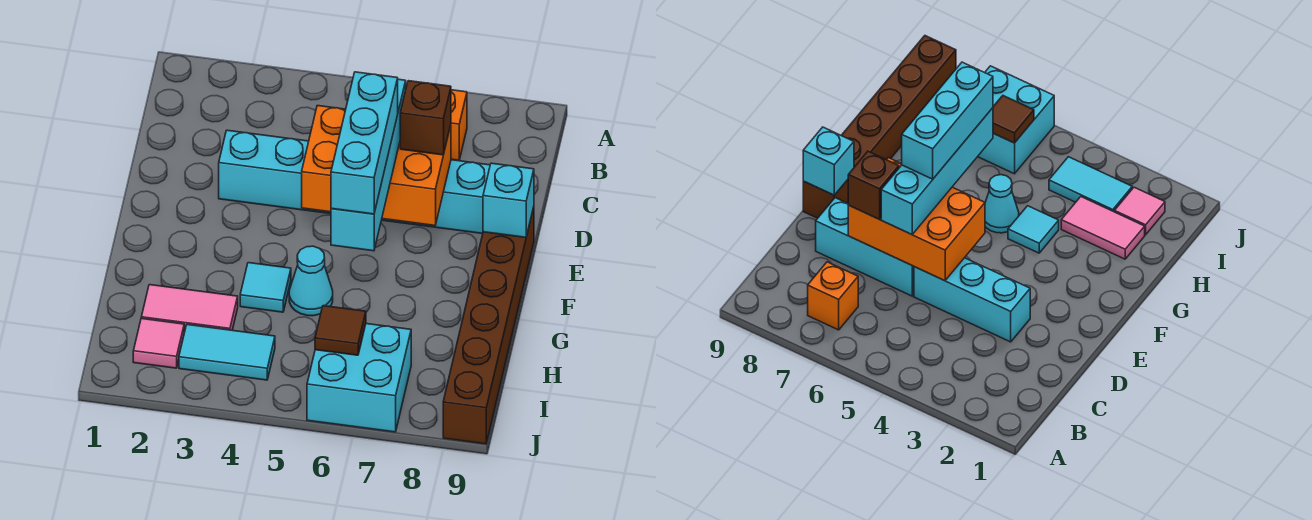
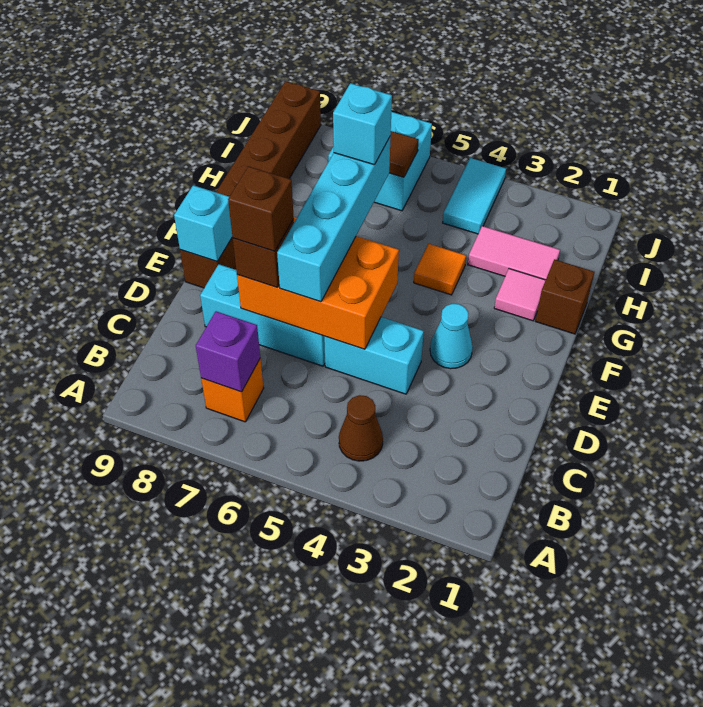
none -> brown 1x1 cone [339,395,383,461]
none -> purple 1x1 brick [196,311,260,392]
cyan 1x3 brick [219,130,331,214] -> cyan 1x2 brick [324,317,424,394]
none -> brown 1x1 brick [228,166,294,251]
cyan 1x3 brick [331,72,398,214] -> cyan 1x1 brick [333,83,392,165]
none -> brown 1x1 brick [536,259,594,334]
cyan 1x1 tile [240,263,291,312] -> orange 1x1 tile [414,244,466,295]
cyan 1x1 cone [289,246,333,316] -> cyan 1x1 cone moved to [430,304,473,369]
pink 1x1 tile [133,319,184,368] -> pink 1x1 tile moved to [494,269,546,321]
cyan 1x2 tile [179,325,275,380] -> cyan 1x2 tile turned to [443,158,506,234]

